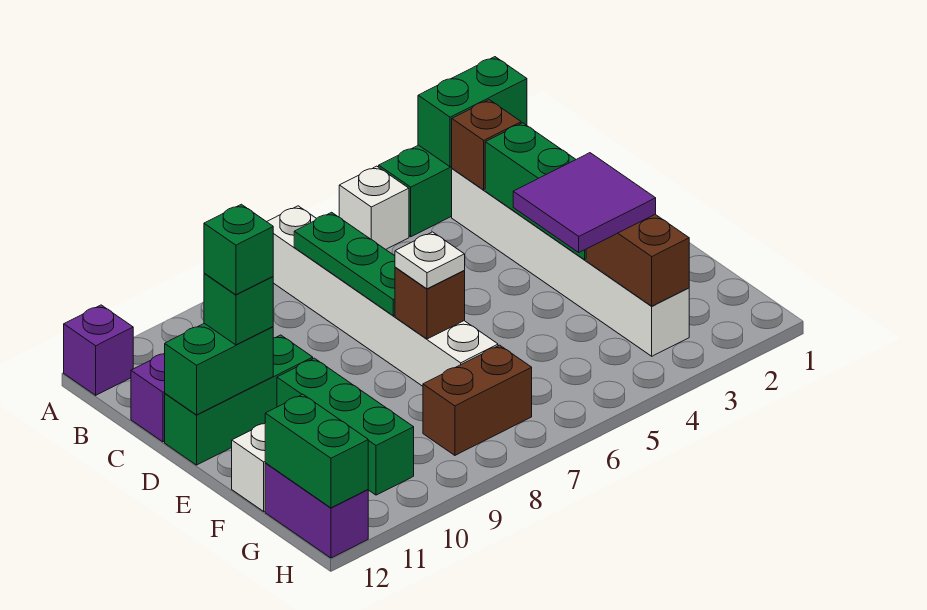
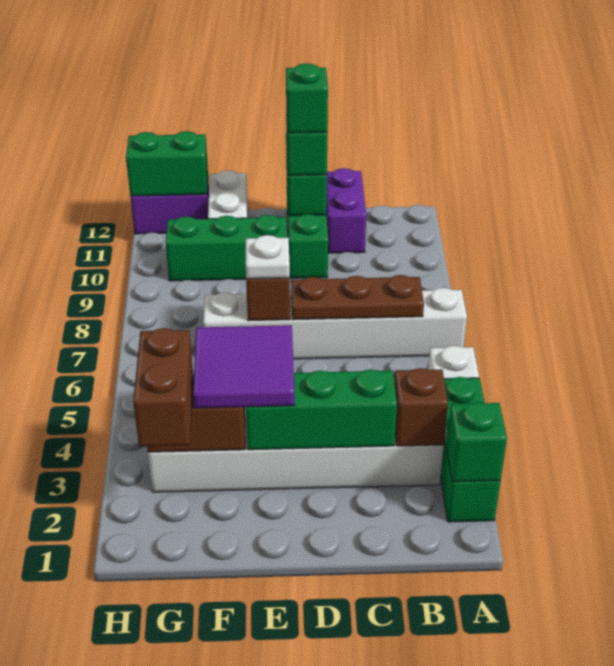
green 1x2 brick [418,57,527,167] -> green 1x1 brick [446,402,507,482]
purple 1x1 brick [64,305,133,395] -> none
green 1x3 plate [294,212,395,316] -> brown 1x3 plate [291,275,424,320]
brown 1x2 brick [423,345,532,455] -> brown 1x2 brick moved to [133,328,193,447]

